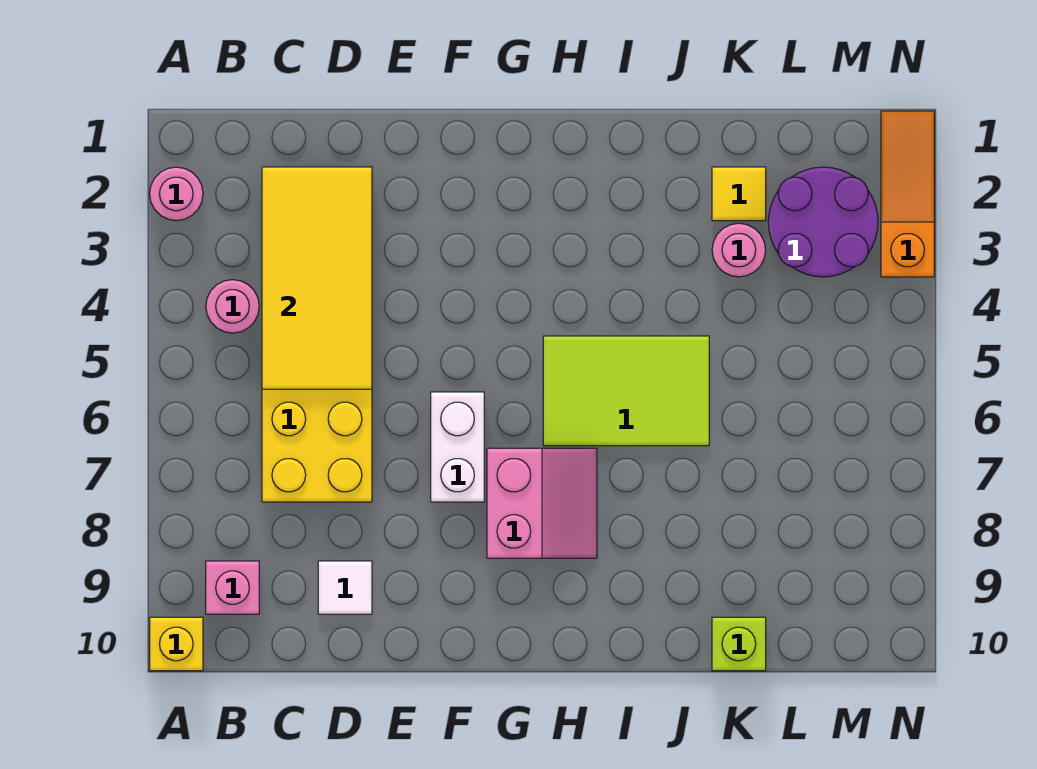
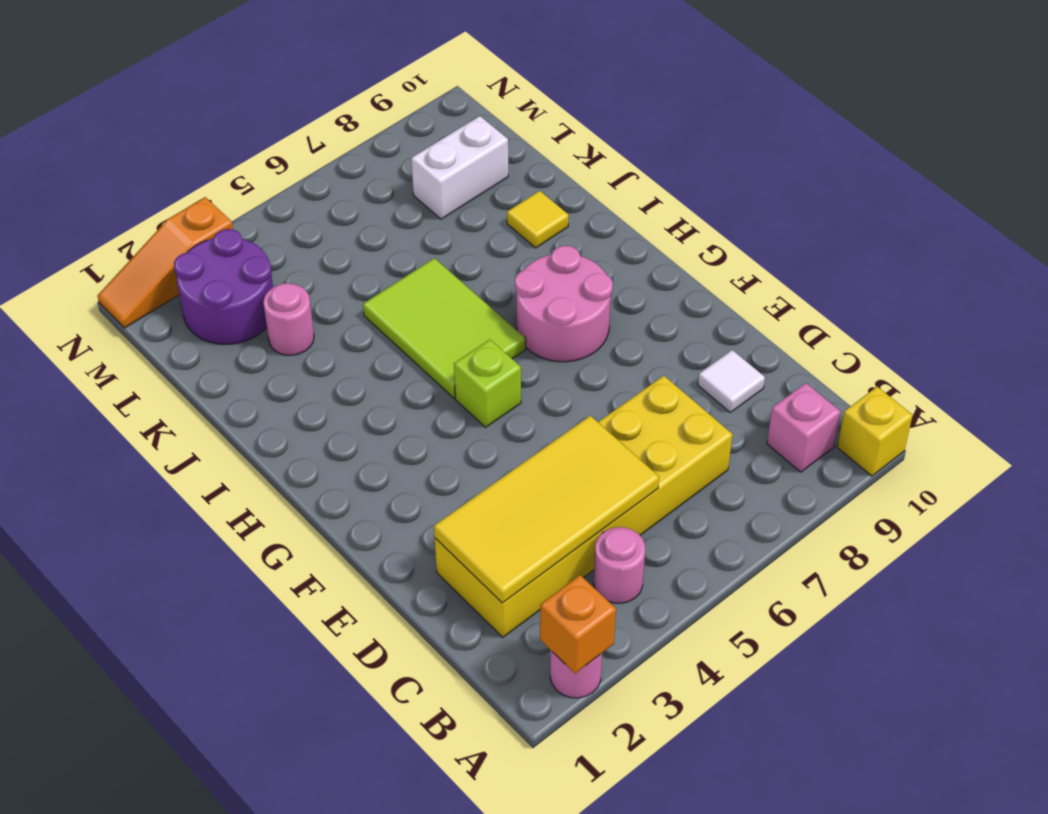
none -> orange 1x1 brick [540,575,616,673]
white 1x2 brick [431,392,484,502] -> white 1x2 brick moved to [411,116,508,219]
pink 2x2 slope [487,448,597,558] -> pink 2x2 round brick [515,246,613,362]
yellow 1x1 tile [712,167,766,221] -> yellow 1x1 tile moved to [507,191,569,248]
lime 1x1 brick [712,617,766,671] -> lime 1x1 brick moved to [454,340,521,427]

